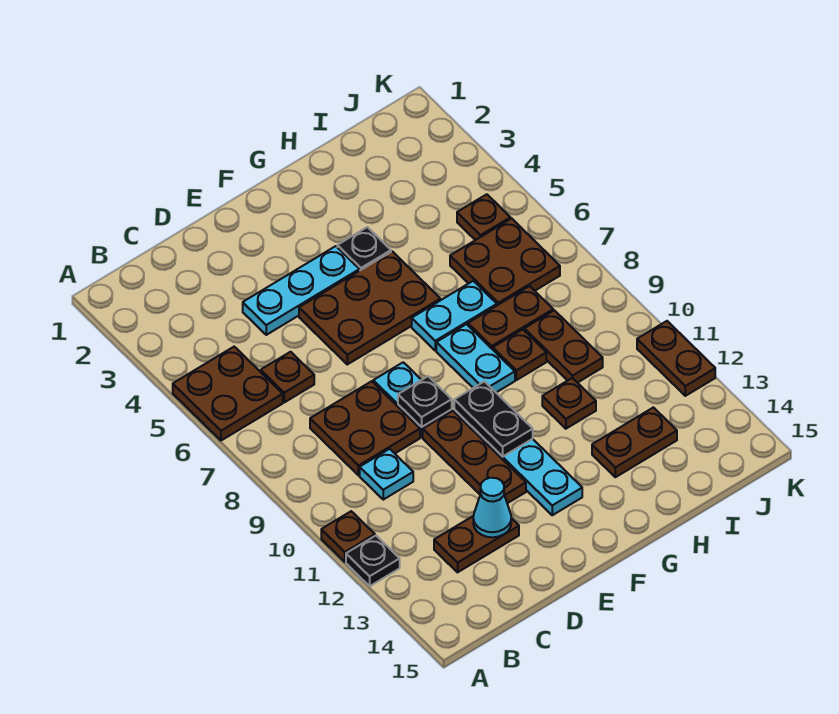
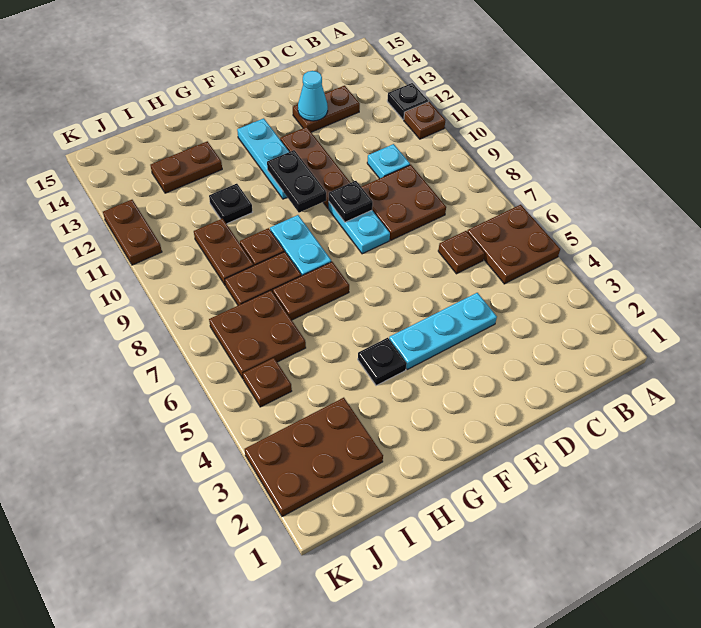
brown 2x3 plate [299,251,441,364] -> brown 2x3 plate moved to [245,398,383,517]
cyan 1x2 plate [412,281,497,351] -> brown 1x2 plate [273,262,349,320]
brown 1x1 plate [542,378,596,429] -> black 1x1 plate [209,184,252,224]

